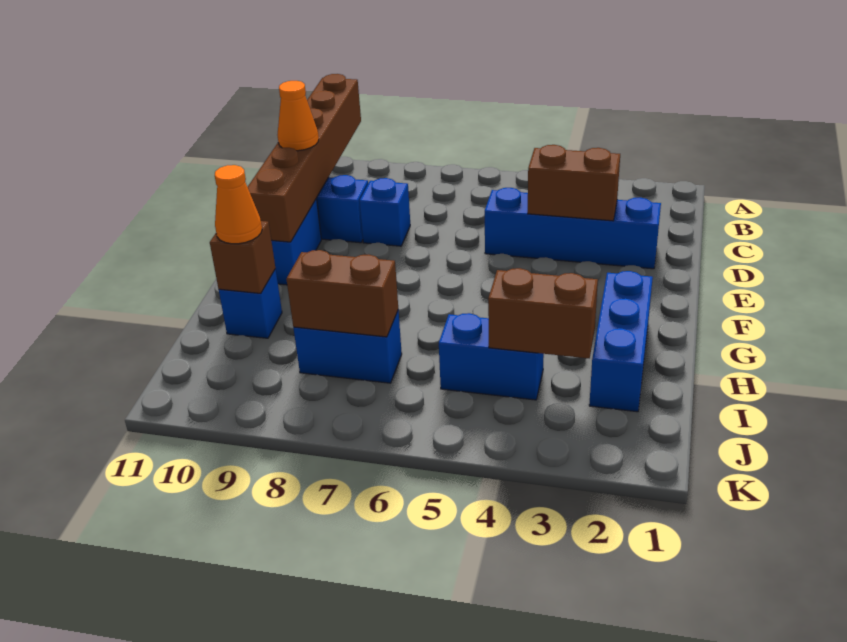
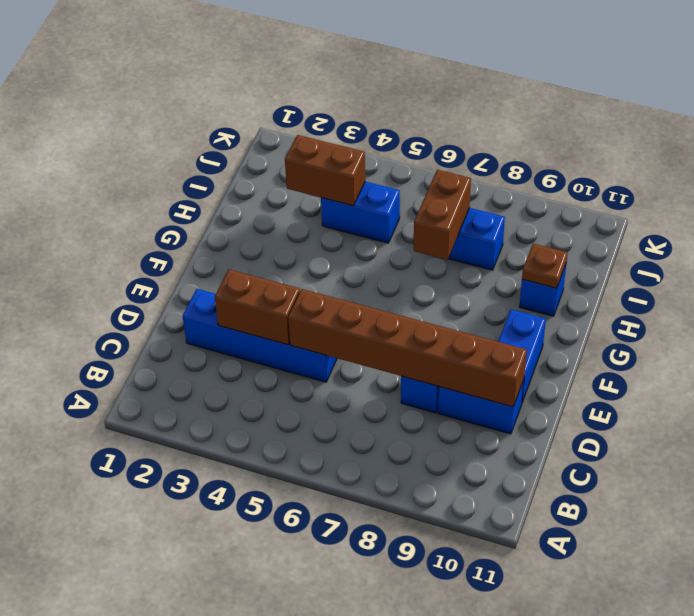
brown 1x6 brick [248,74,361,242] -> brown 1x6 brick turned to [288,289,527,407]
orange 1x1 cone [277,81,319,151] -> none
blue 1x3 brick [589,271,653,412] -> none
brown 1x1 brick [210,221,275,293] -> brown 1x1 plate [522,244,568,288]
orange 1x1 cone [215,165,262,244] -> none
brown 1x2 brick [286,250,398,337] -> brown 1x2 brick turned to [414,170,471,260]

